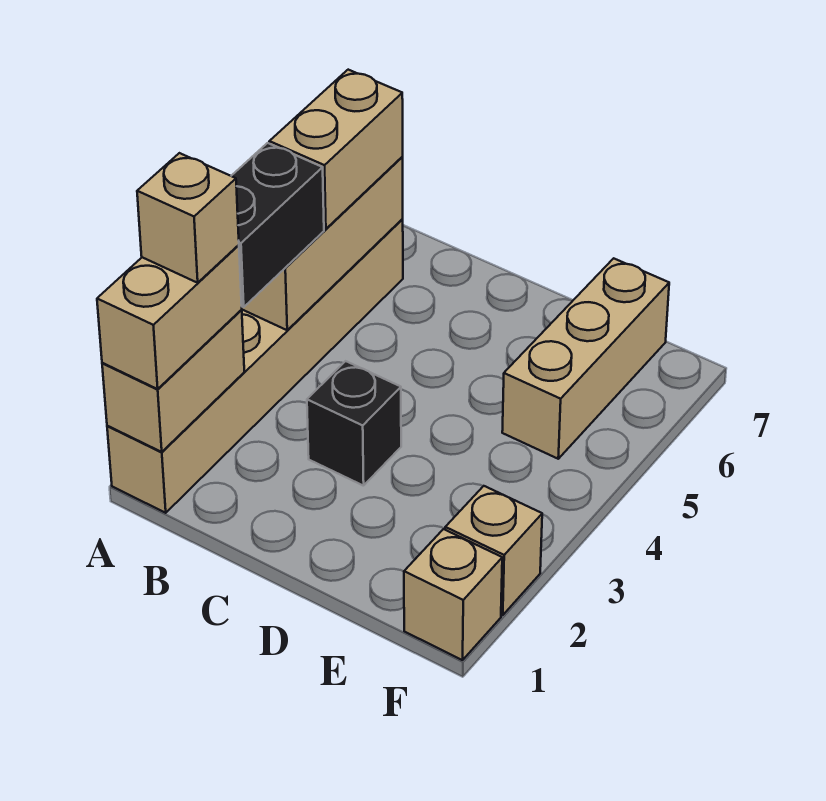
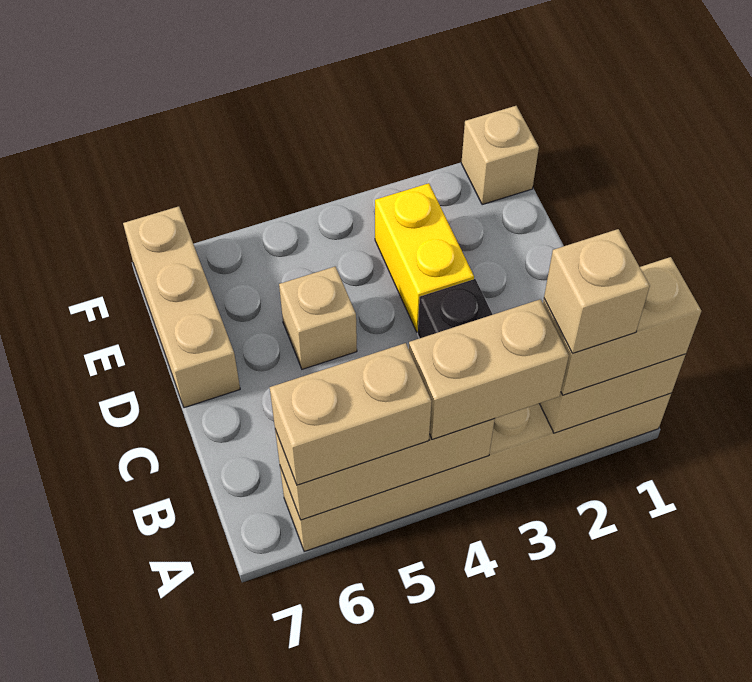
black 1x2 brick [232,143,324,307] -> tan 1x2 brick [409,299,569,439]
none -> yellow 1x2 brick [375,183,474,332]
tan 1x3 brick [502,258,669,459] -> tan 1x3 brick turned to [123,206,240,408]
tan 1x1 brick [445,486,542,615] -> tan 1x1 brick moved to [279,267,357,369]

